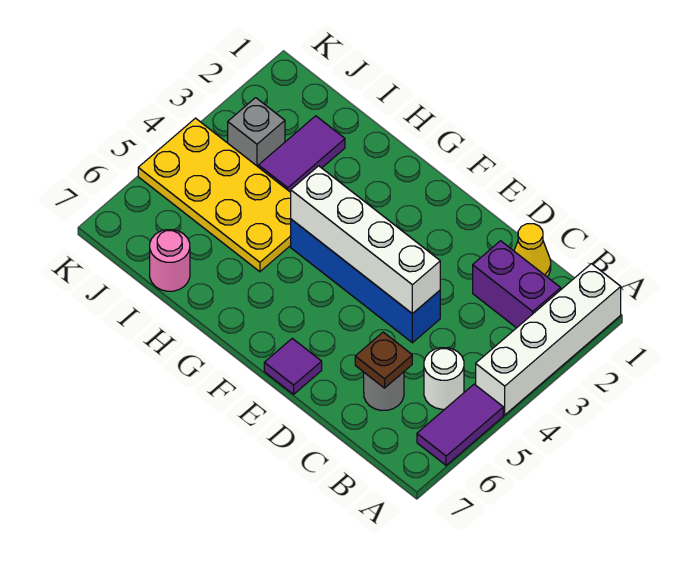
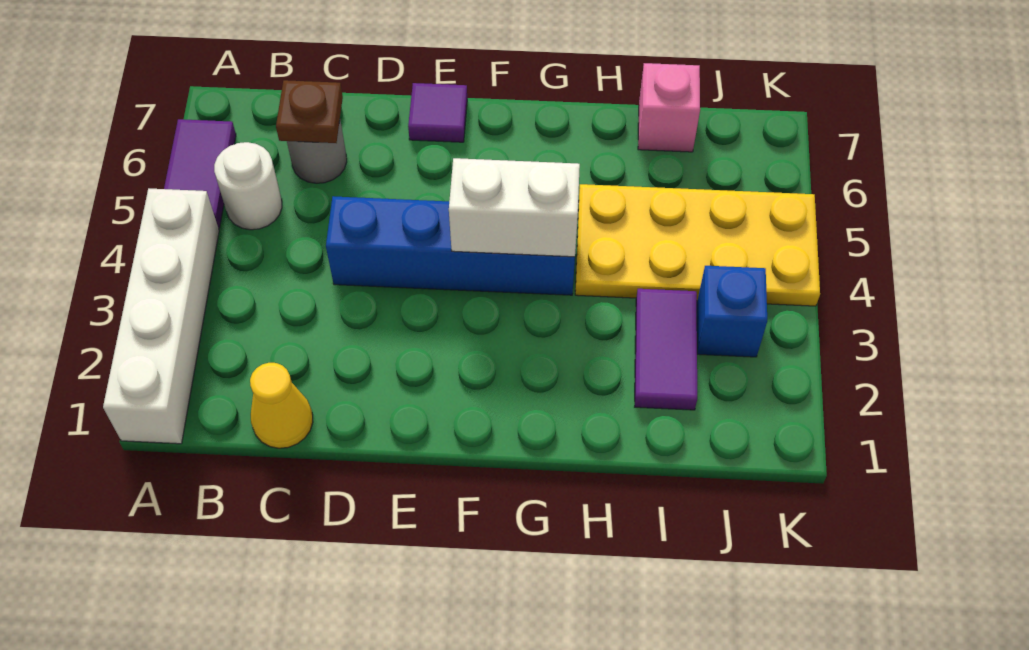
purple 1x2 brick [473,241,561,328] -> none
white 1x4 brick [291,166,440,314] -> white 1x2 brick [449,158,580,257]
pink 1x1 round brick [150,230,190,291] -> pink 1x1 brick [638,63,700,152]
grey 1x1 brick [228,98,285,167] -> blue 1x1 brick [697,266,767,357]

